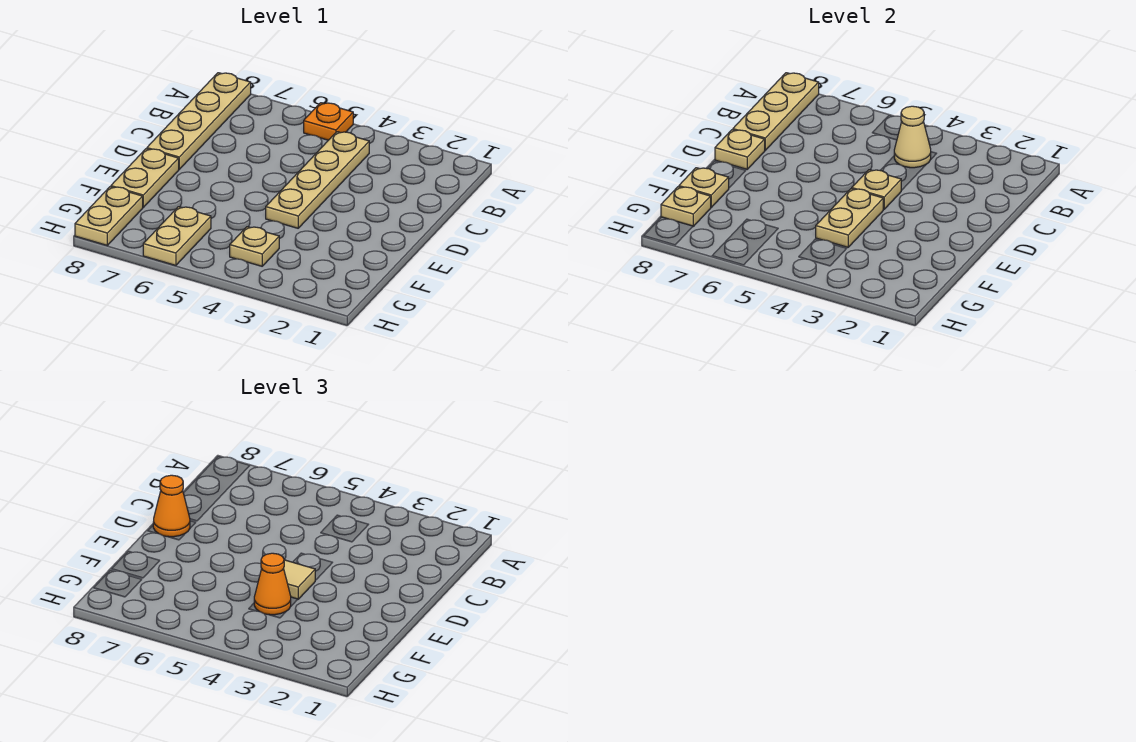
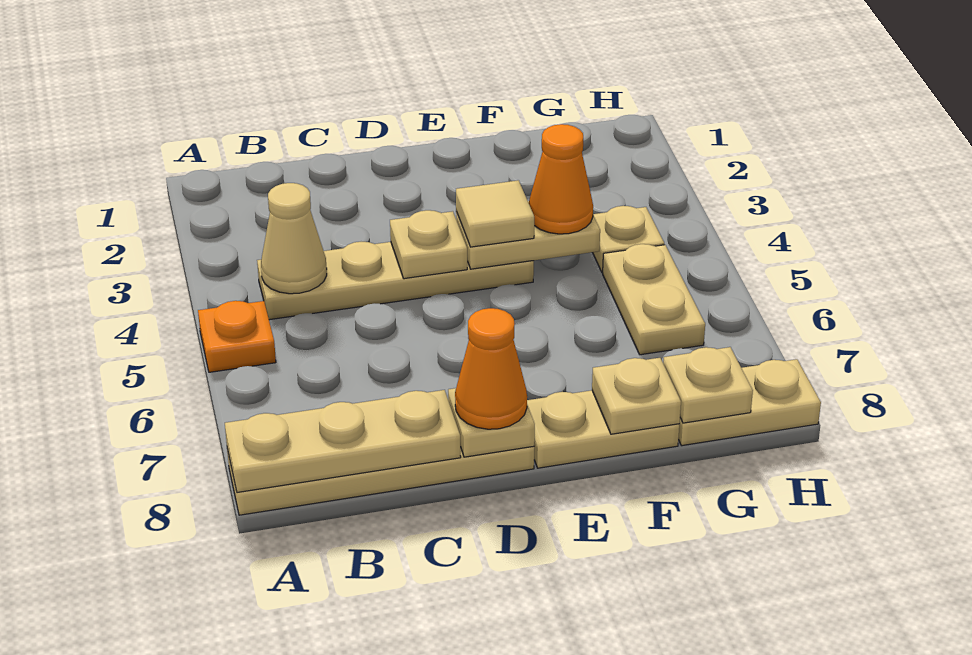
tan 1x2 plate [143,207,211,265] -> tan 1x2 plate turned to [603,244,705,355]

